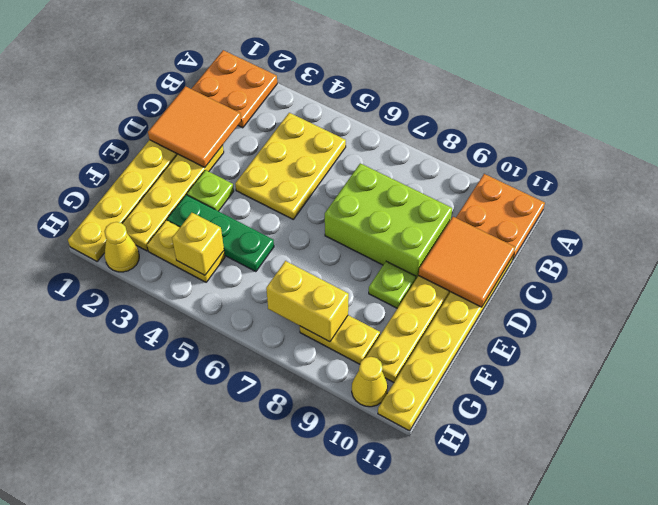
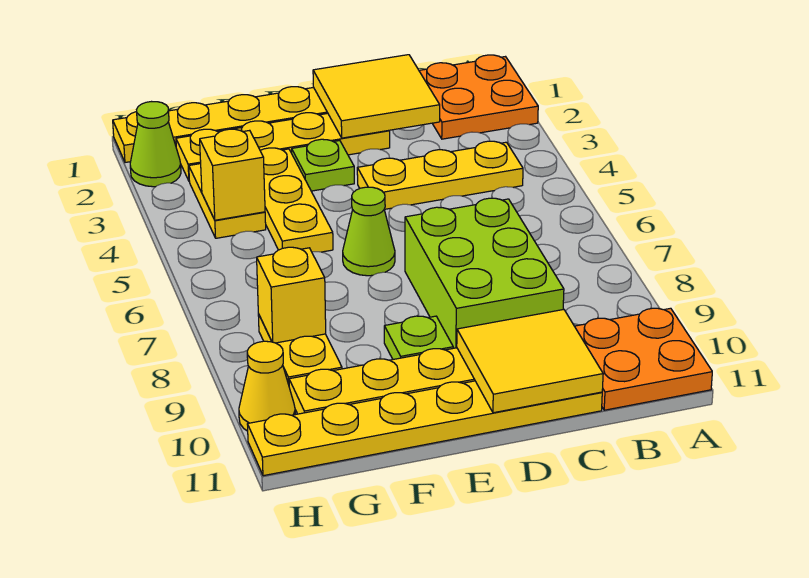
yellow 2x3 plate [235,113,346,219] -> yellow 1x3 plate [357,141,523,209]
orange 2x2 tile [148,86,241,167] -> yellow 2x2 tile [313,55,440,138]
orange 2x2 tile [419,217,515,307] -> yellow 2x2 tile [457,309,603,413]
none -> lime 1x1 cone [343,187,395,276]
green 1x3 plate [167,195,274,272] -> yellow 1x3 plate [260,148,333,252]
yellow 1x2 brick [266,261,349,342] -> yellow 1x1 brick [257,247,326,343]
yellow 1x1 cone [104,222,139,272] -> lime 1x1 cone [130,102,181,187]

